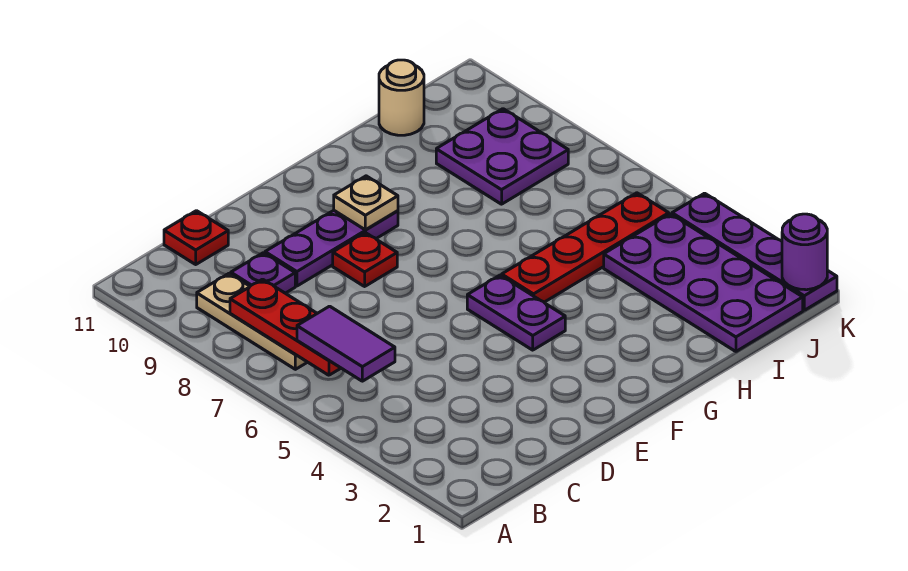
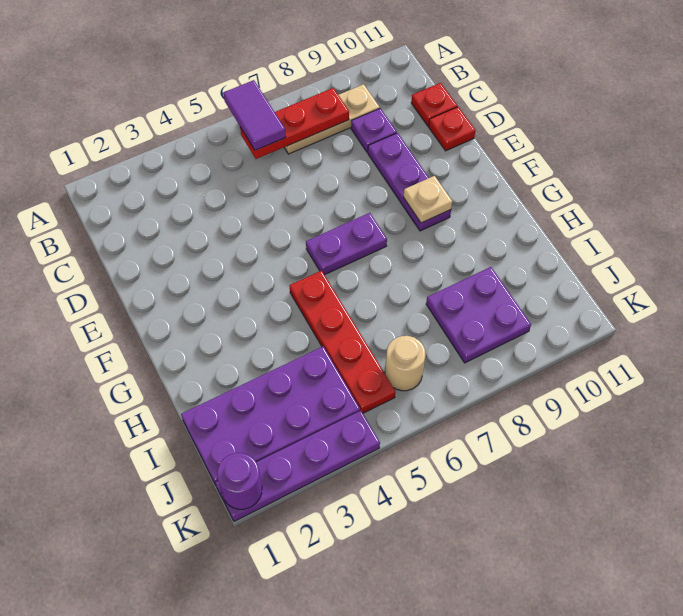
purple 1x2 tile [297,306,395,381] -> purple 1x2 tile turned to [224,80,286,150]
red 1x1 plate [333,233,397,286] -> red 1x1 plate moved to [429,107,476,151]
purple 1x2 plate [467,275,565,350] -> purple 1x2 plate moved to [306,213,387,275]
tan 1x1 round brick [379,60,424,135] -> tan 1x1 round brick moved to [385,336,425,391]

